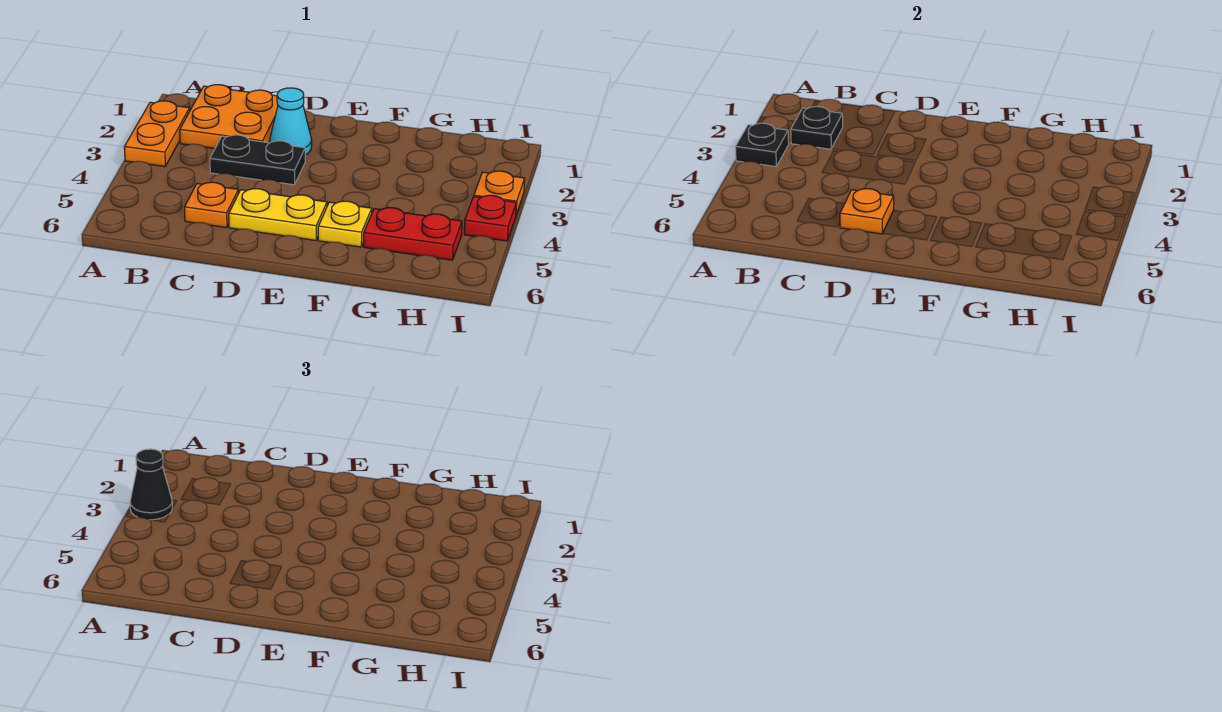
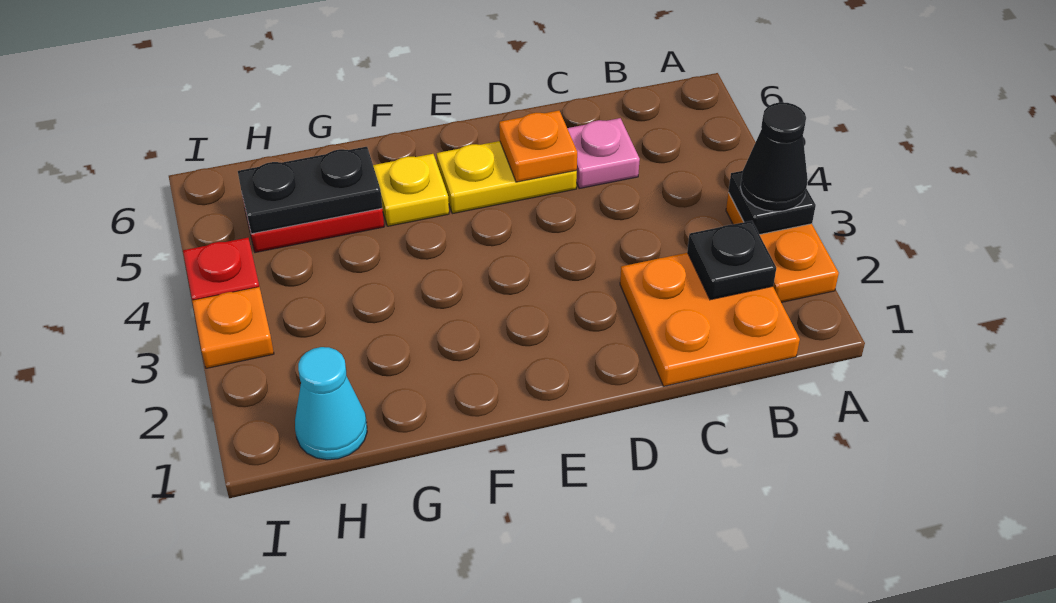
black 1x2 plate [210,135,305,185] -> black 1x2 plate moved to [238,147,382,234]
orange 1x1 plate [185,182,239,228] -> pink 1x1 plate [567,118,640,188]
cyan 1x1 cone [270,88,312,155] -> cyan 1x1 cone moved to [295,347,367,460]

